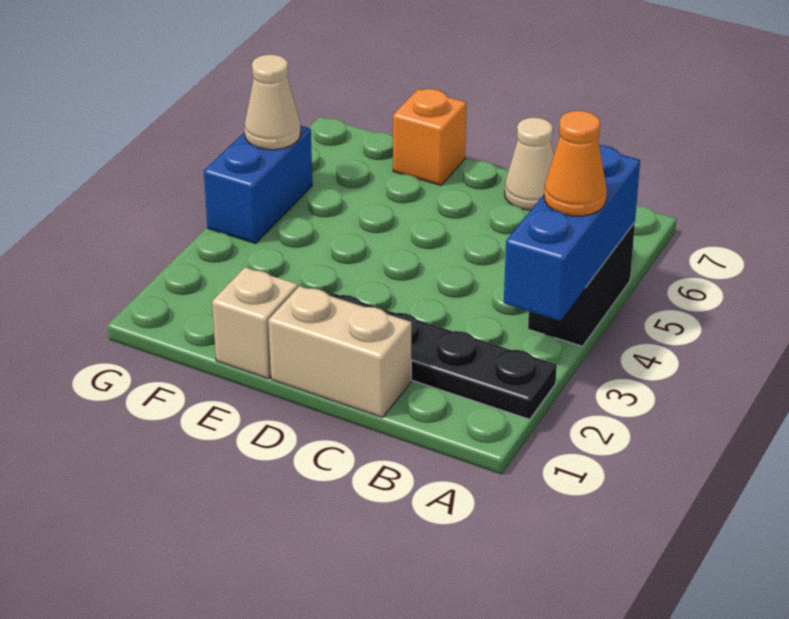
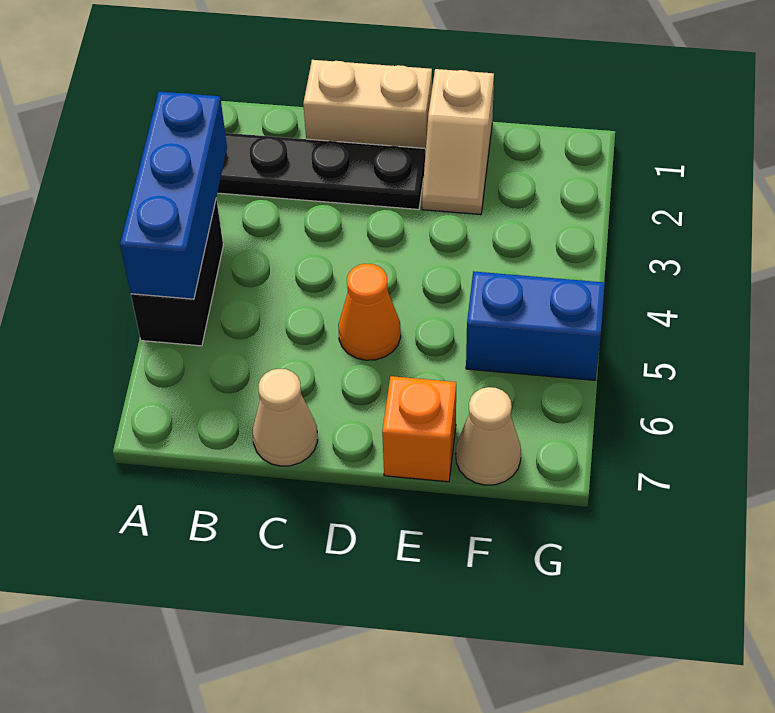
orange 1x1 cone [544,111,607,216] -> orange 1x1 cone moved to [338,264,401,360]
blue 1x2 brick [204,126,312,244] -> blue 1x2 brick turned to [466,271,605,380]
tan 1x1 cone [245,55,300,150] -> tan 1x1 cone moved to [456,387,521,485]

